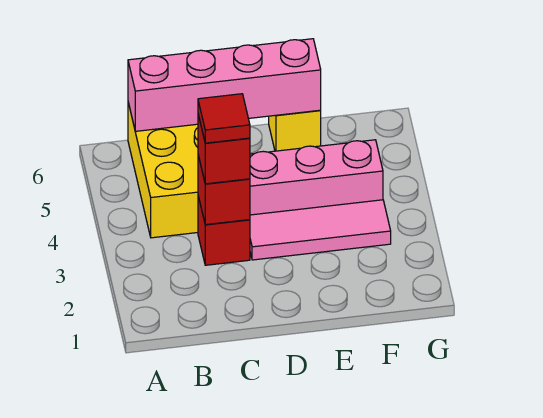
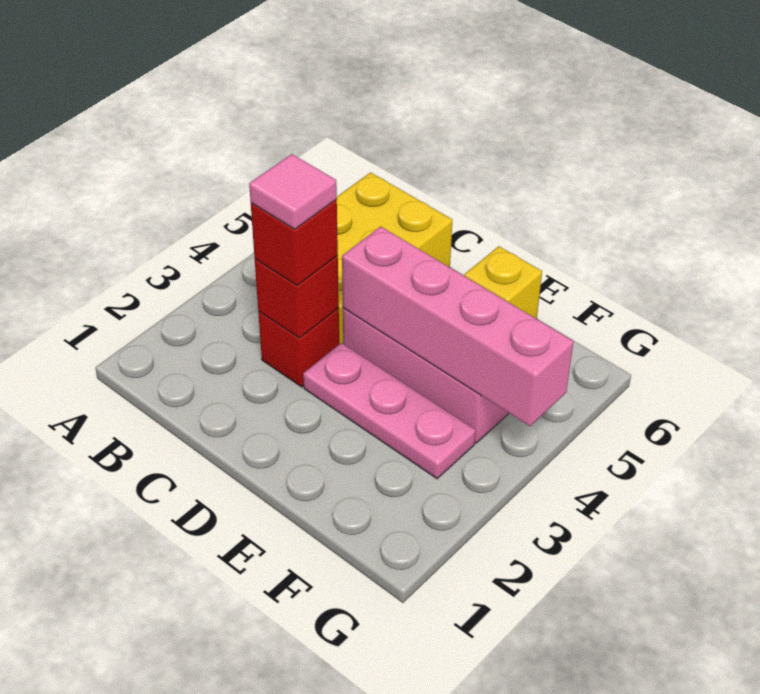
pink 1x4 brick [128,39,321,131] -> pink 1x4 brick moved to [342,227,574,426]
red 1x1 tile [198,94,250,143] -> pink 1x1 tile [249,154,337,229]
pink 1x3 tile [250,200,391,260] -> pink 1x3 plate [303,343,475,479]

